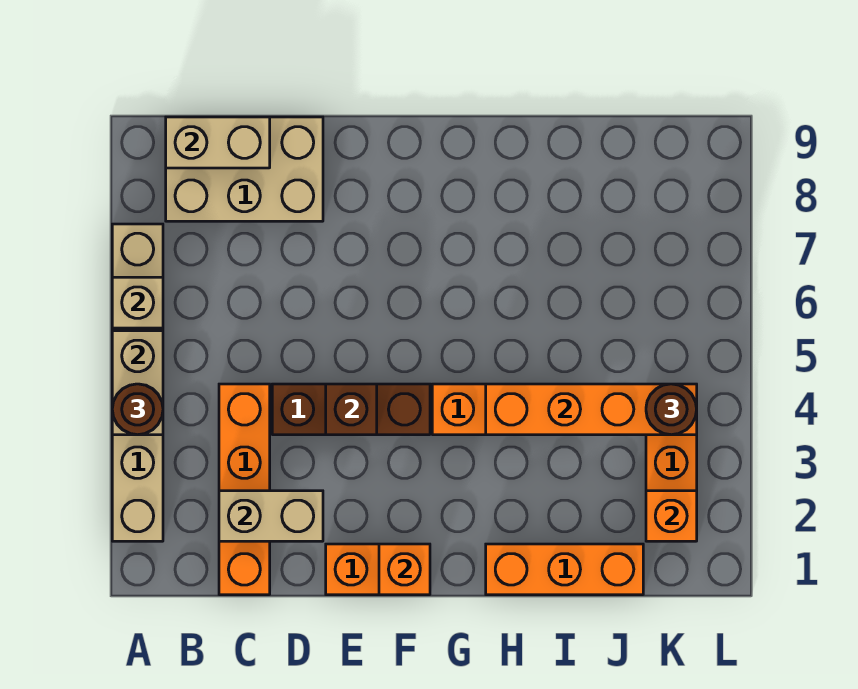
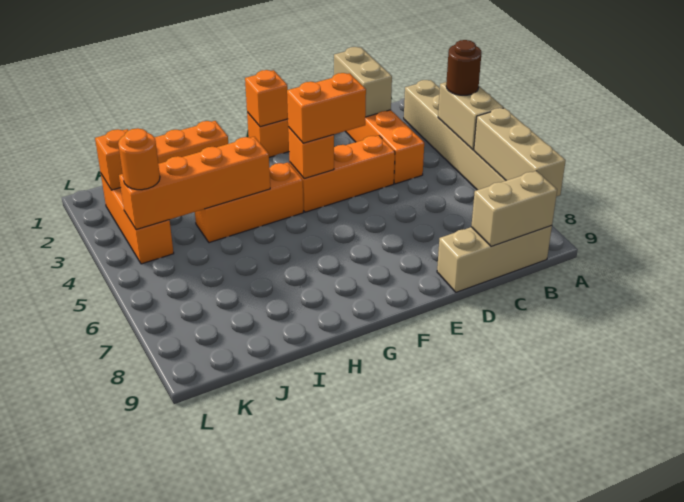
tan 1x1 brick [112,277,163,328] -> tan 1x3 brick [474,108,566,197]
tan 2x3 brick [166,117,323,221] -> tan 1x3 brick [437,226,552,292]
tan 1x2 brick [219,491,323,541] -> tan 1x2 brick turned to [334,47,392,117]
brown 1x3 brick [272,384,430,435] -> orange 1x3 brick [290,136,395,212]
brown 1x1 brick [326,384,377,435] -> none
none -> orange 1x2 brick [287,73,366,143]
none -> orange 1x1 brick [288,127,334,179]
brown 1x1 round brick [646,384,697,435] -> orange 1x1 round brick [118,128,160,190]

